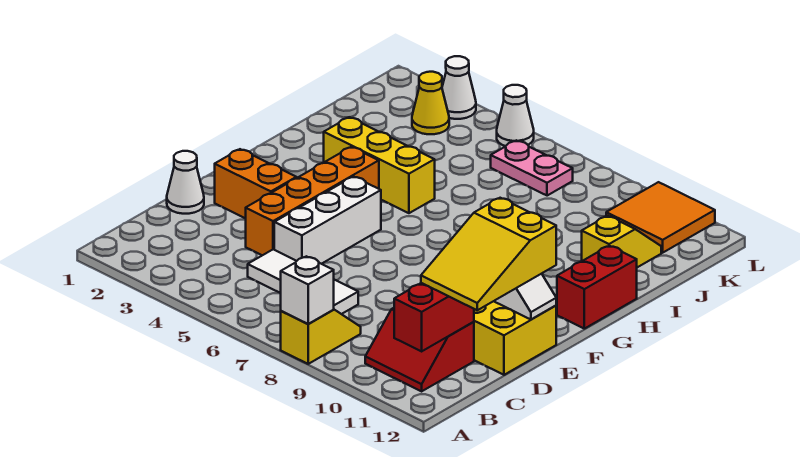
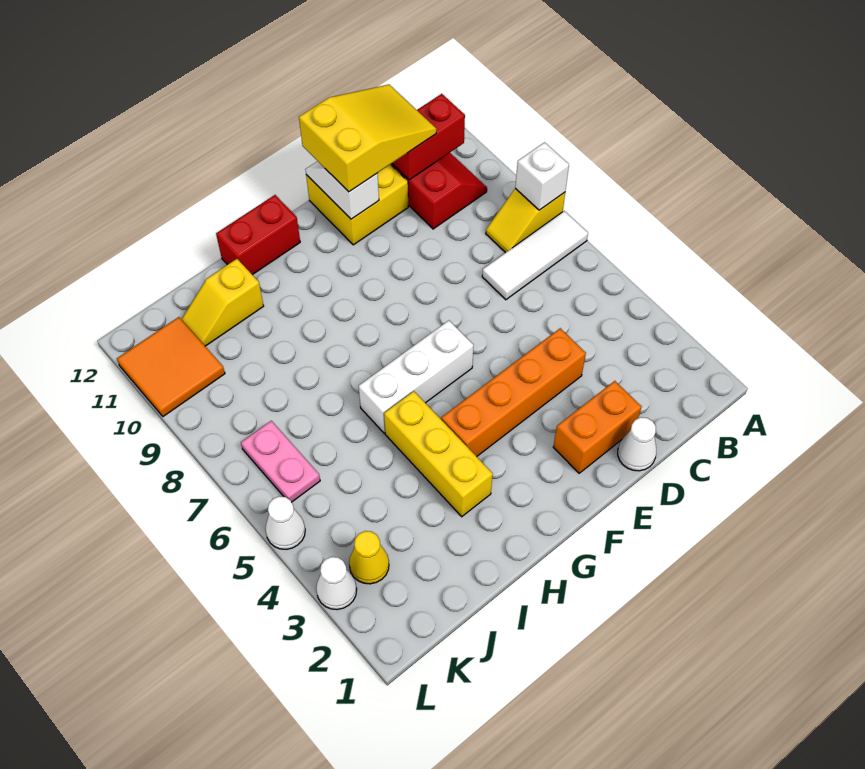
white 1x3 tile [248,249,358,314] -> white 1x3 tile turned to [482,211,588,300]
white 1x3 brick [274,177,381,264] -> white 1x3 brick moved to [359,320,474,433]
orange 1x2 brick [215,149,296,219] -> orange 1x2 brick turned to [553,381,642,473]

